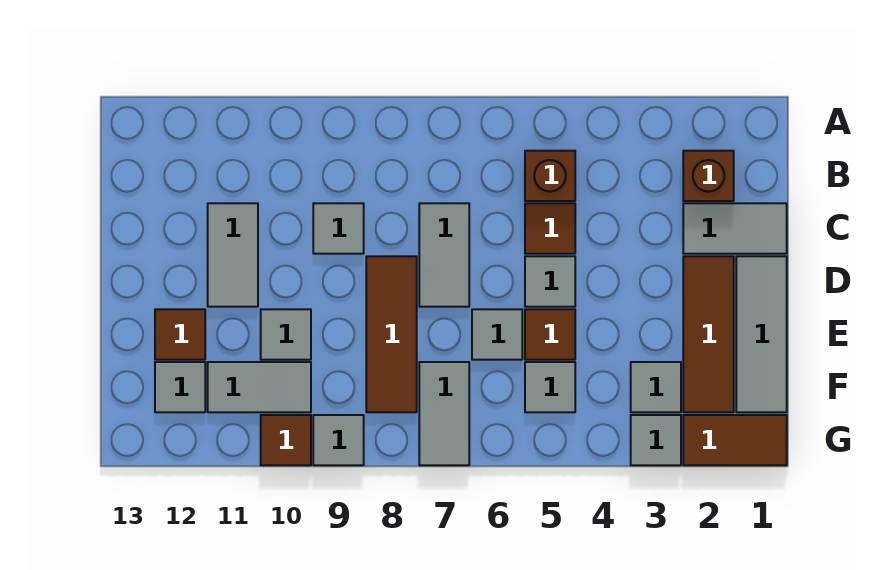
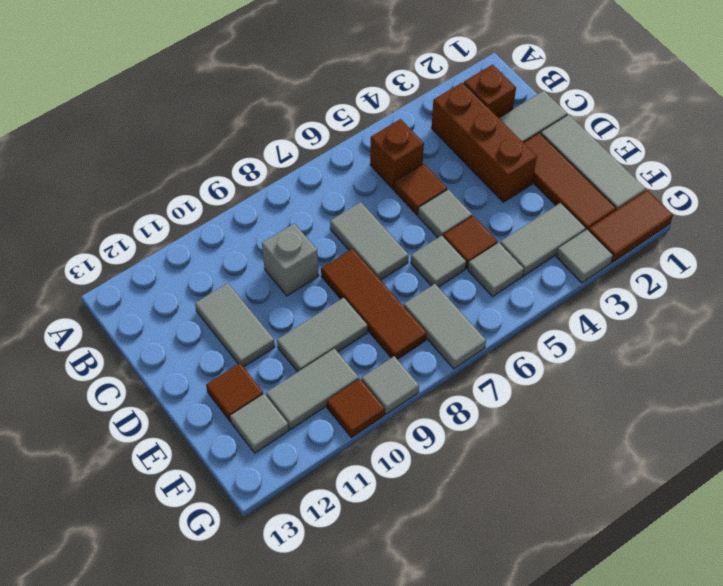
none -> brown 1x3 brick [432,82,537,202]
grey 1x1 tile [313,203,364,254] -> grey 1x1 brick [262,224,319,296]
grey 1x1 tile [261,309,311,360] -> grey 1x2 tile [277,298,367,372]
grey 1x1 tile [631,362,681,412] -> grey 1x2 tile [500,203,586,276]

